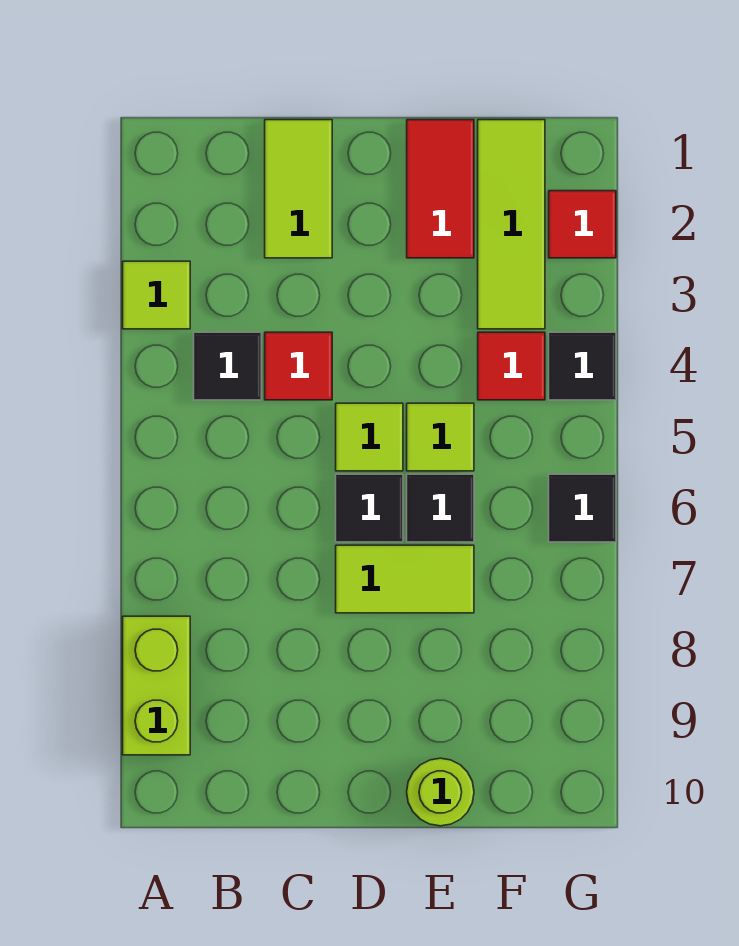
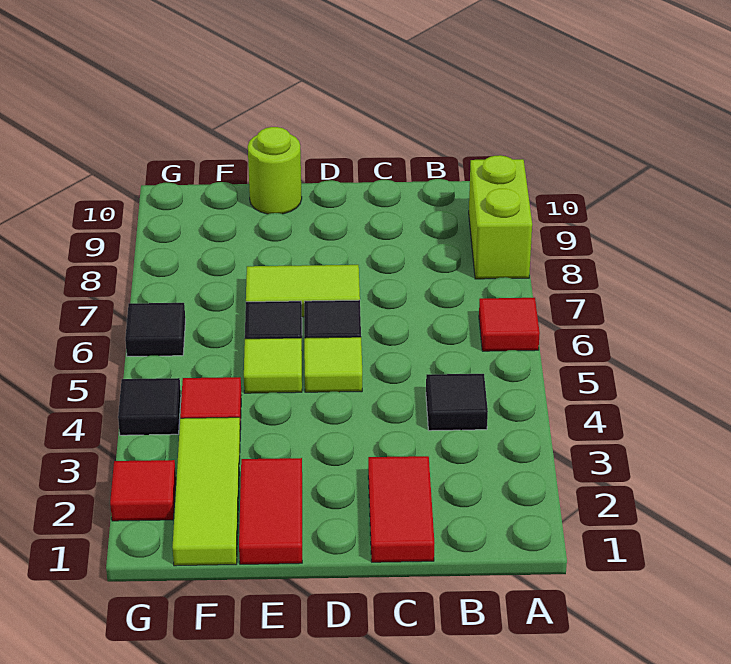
lime 1x1 tile [123,261,190,329] -> none
lime 1x2 tile [265,120,332,258] -> red 1x2 tile [368,456,435,562]
red 1x1 tile [265,332,332,400] -> red 1x1 tile moved to [479,298,540,351]

